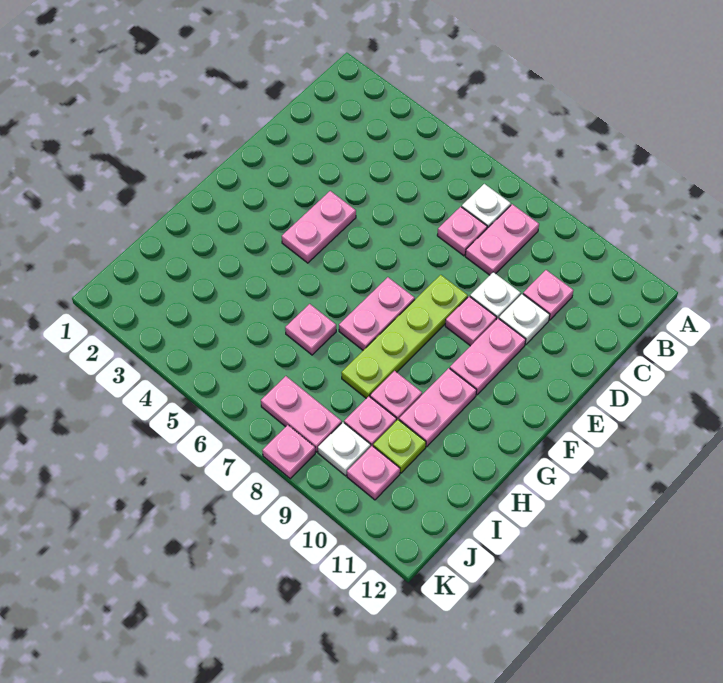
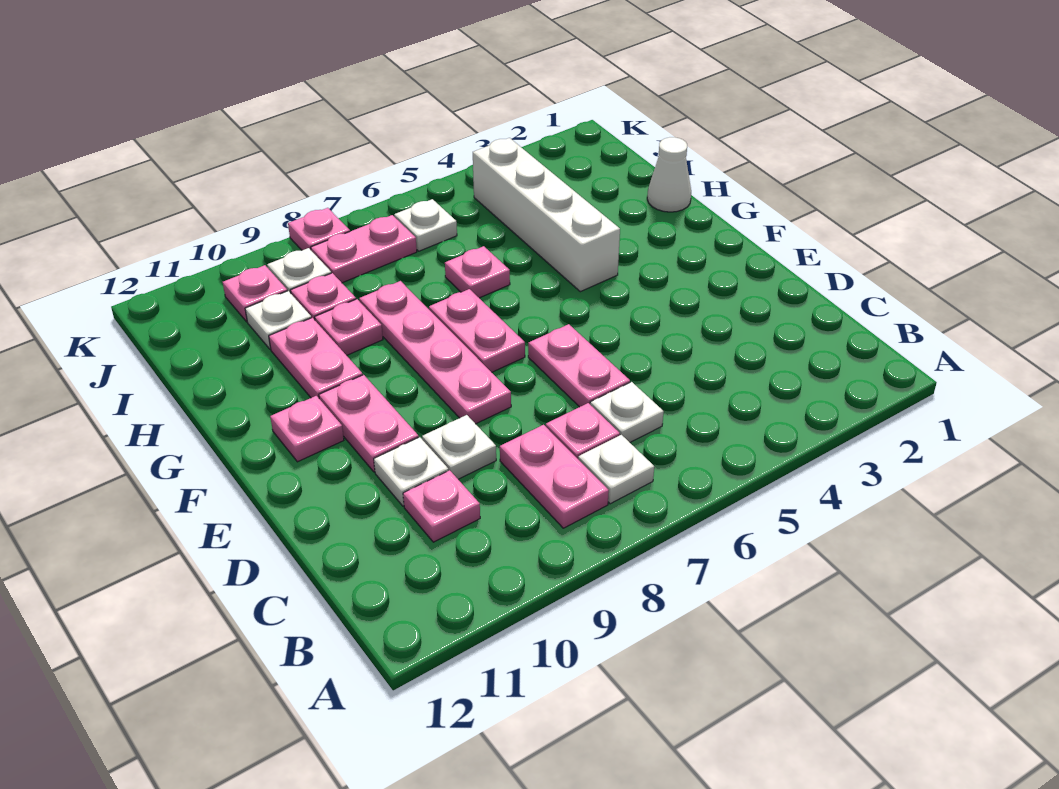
none -> white 1x1 plate [590,382,664,442]
pink 1x2 plate [282,191,356,263] -> pink 1x2 plate moved to [528,324,630,407]
lime 1x4 plate [341,275,468,398] -> pink 1x4 plate [359,281,511,424]
pink 1x1 plate [445,296,497,346] -> pink 1x1 plate moved to [270,396,344,462]
none -> white 1x4 brick [473,138,620,292]
none -> white 1x1 cone [647,137,691,212]
lime 1x1 plate [373,420,426,473] -> white 1x1 plate [245,291,311,349]
none -> white 1x1 plate [394,199,457,251]

